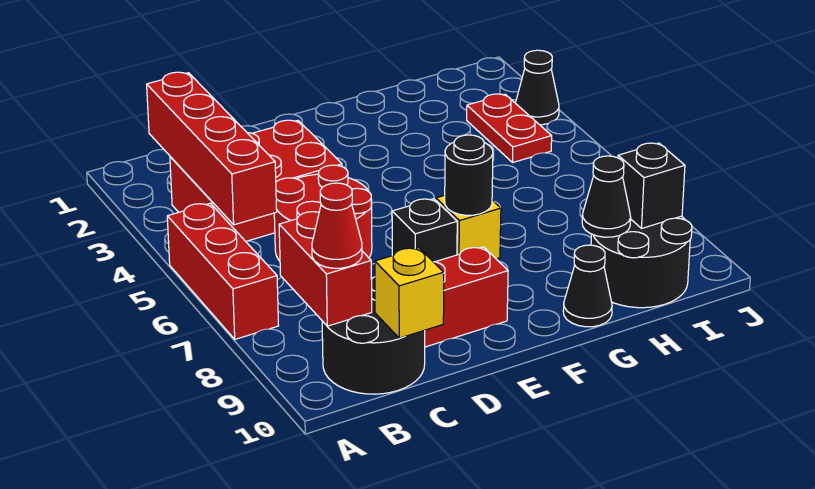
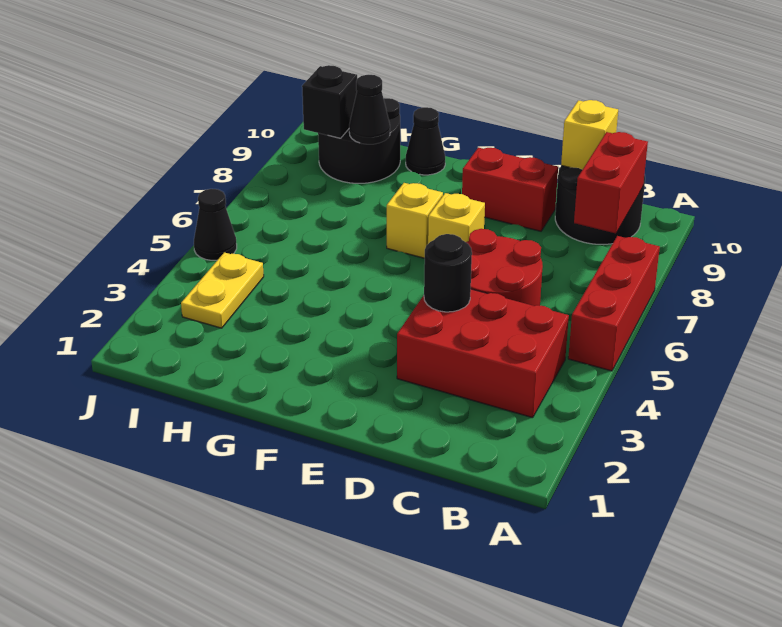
red 1x4 brick [147,72,277,225] -> none
red 1x1 cone [312,183,362,268] -> none
black 1x1 brick [392,199,457,262] -> yellow 1x1 brick [428,193,485,244]
black 1x1 round brick [445,135,493,215] -> black 1x1 round brick moved to [424,234,472,312]
red 1x2 plate [467,94,552,163] -> yellow 1x2 plate [181,252,264,328]
black 1x1 cone [516,50,559,125] -> black 1x1 cone moved to [194,189,237,260]

